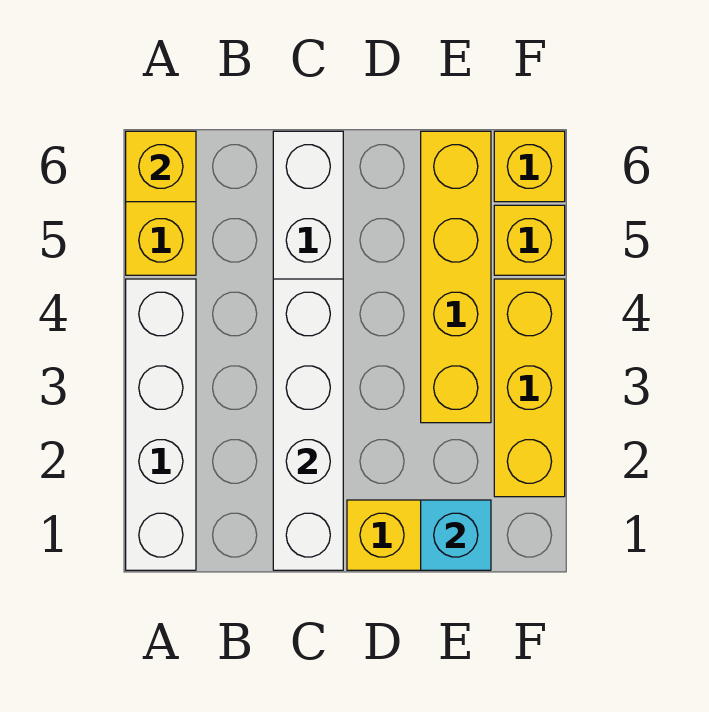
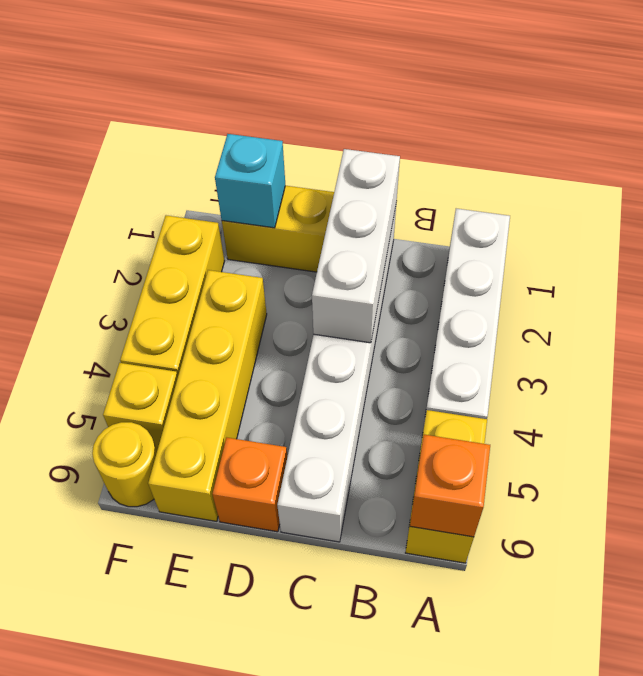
yellow 1x1 brick [126,131,196,202] -> orange 1x1 brick [410,435,490,537]
white 1x4 brick [273,279,343,570] -> white 1x3 brick [312,149,400,343]
none -> orange 1x1 brick [212,437,287,532]
yellow 1x1 brick [494,131,565,202] -> yellow 1x1 round brick [92,422,157,507]

